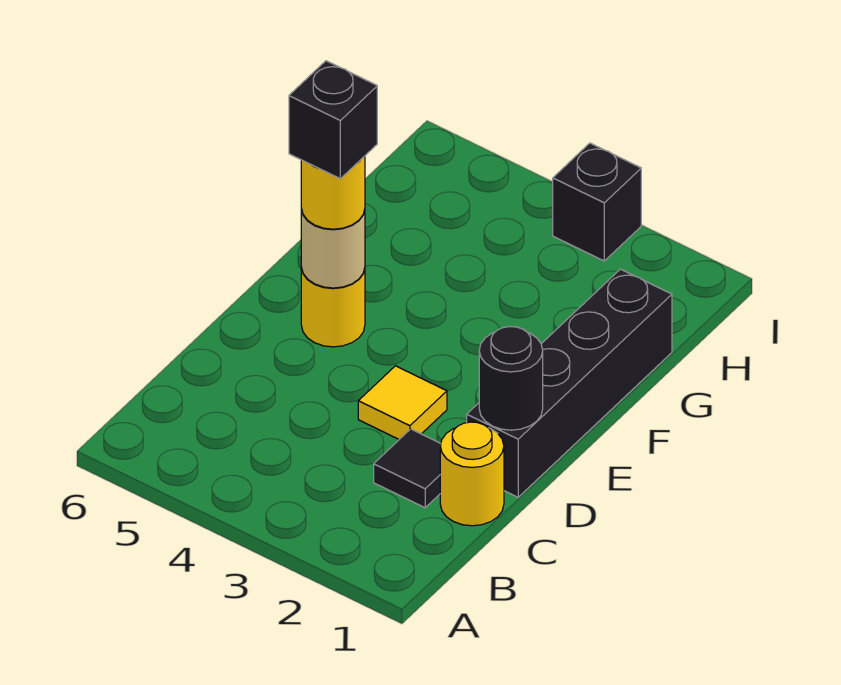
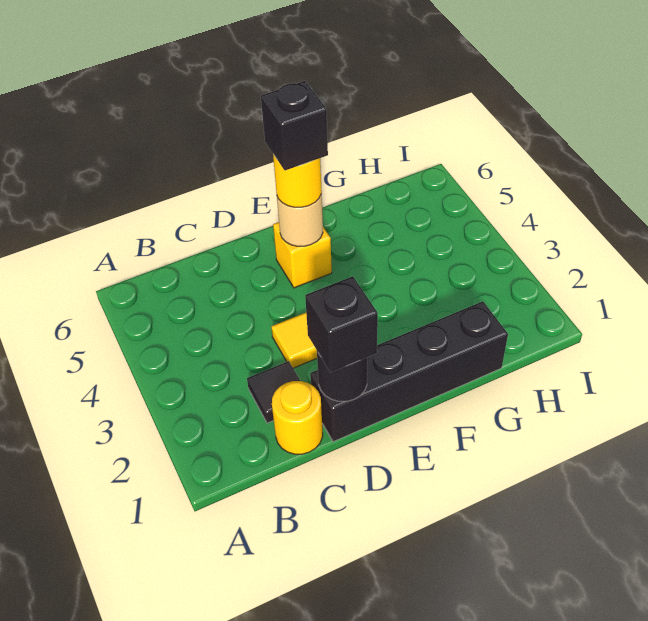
yellow 1x1 round brick [301,268,365,347] -> yellow 1x1 brick [273,222,332,288]
black 1x1 brick [553,143,641,261] -> black 1x1 brick moved to [305,276,378,372]

